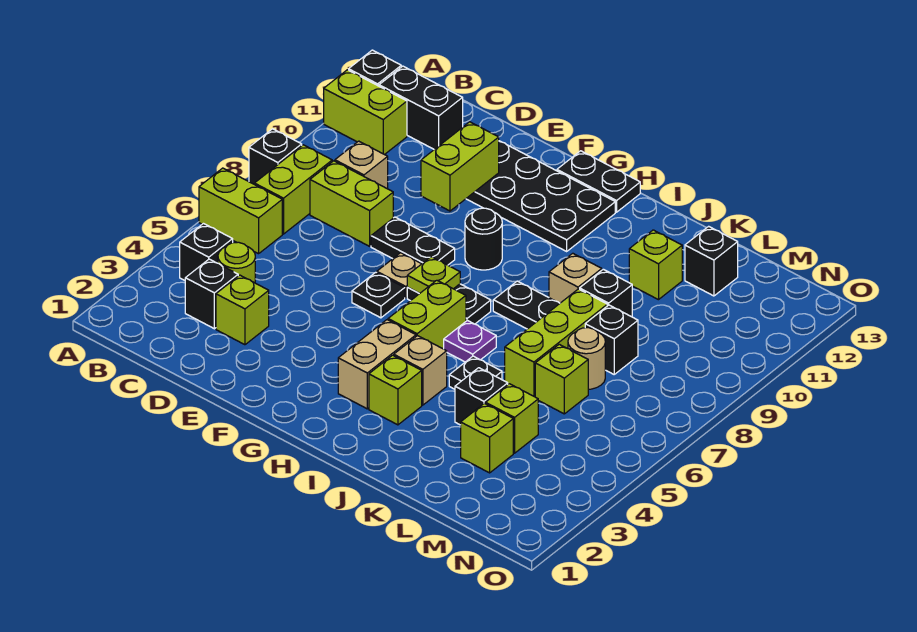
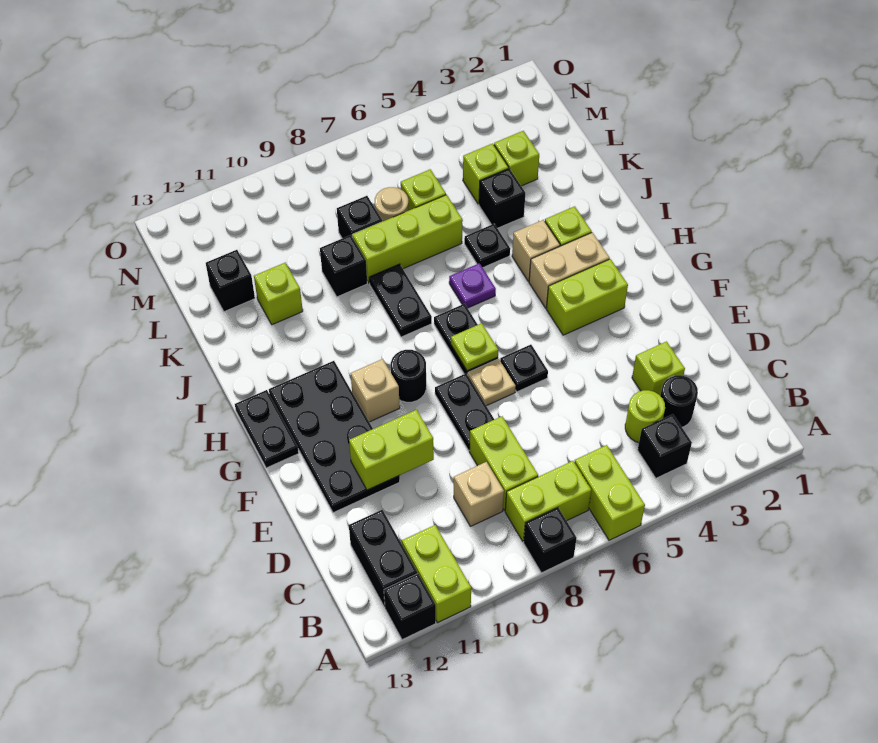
black 1x1 brick [185,259,238,329] -> black 1x1 round brick [660,375,698,427]
lime 1x2 brick [388,280,466,349] -> lime 1x2 brick moved to [546,259,628,335]
tan 1x1 brick [549,253,602,303] -> tan 1x1 brick moved to [351,359,400,422]

